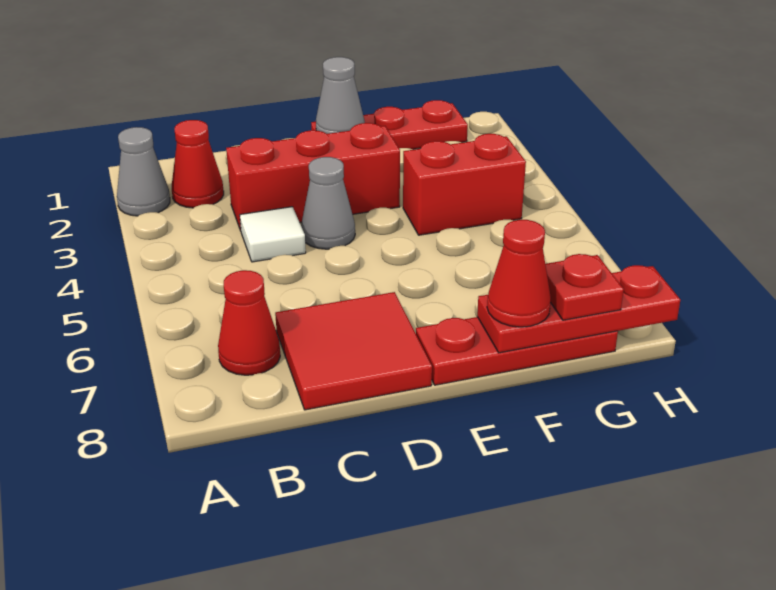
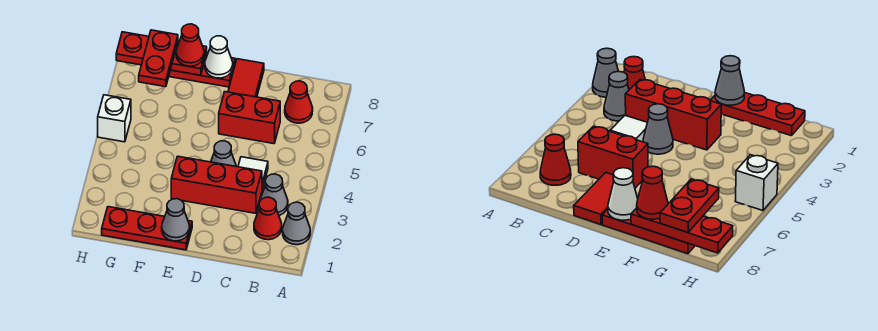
none -> grey 1x1 cone [260,174,288,215]
red 2x2 tile [275,292,432,410] -> red 1x2 tile [228,59,264,97]
none -> white 1x1 cone [205,36,233,78]
red 1x2 brick [403,134,526,235] -> red 1x2 brick moved to [219,92,280,144]
red 1x1 plate [545,254,624,320] -> red 1x2 plate [139,30,178,87]
none -> white 1x1 brick [98,95,131,142]

